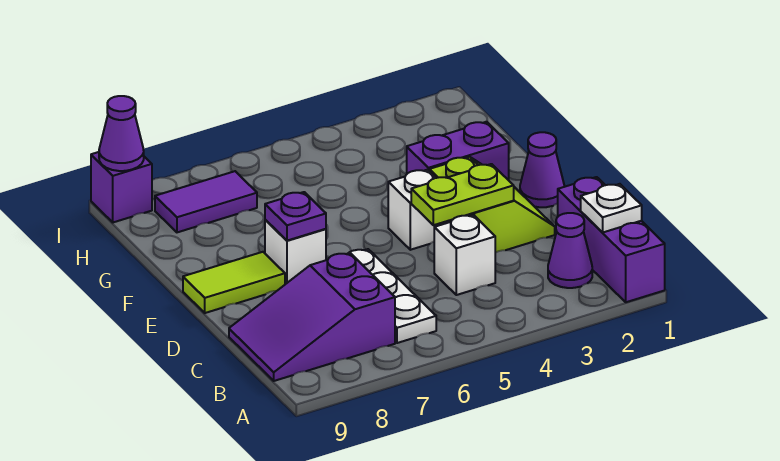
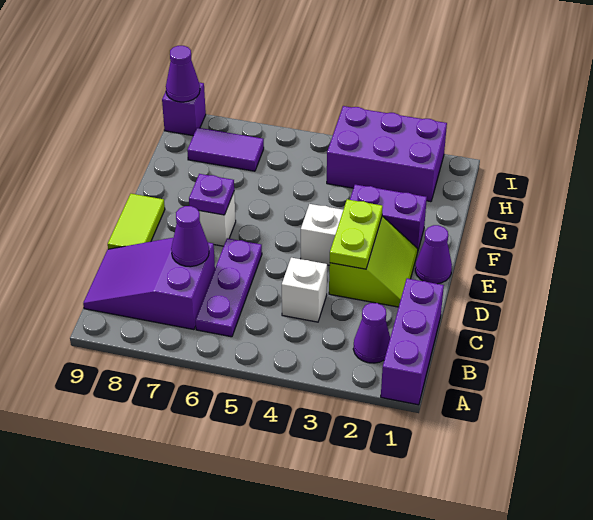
white 1x1 plate [581,184,642,233] -> none
white 1x3 plate [349,249,436,343] -> purple 1x3 plate [195,238,262,337]
none -> purple 1x1 cone [171,206,209,267]
lime 1x2 plate [411,164,514,225] -> lime 1x2 plate turned to [330,199,383,269]
lime 1x2 tile [183,252,285,313] -> lime 1x2 tile turned to [108,194,165,249]
none -> purple 2x3 brick [327,106,447,202]

